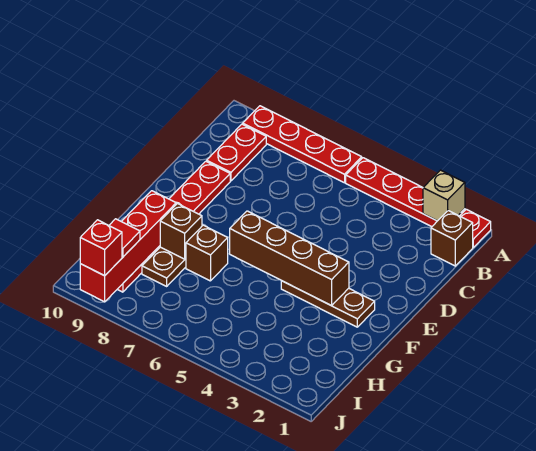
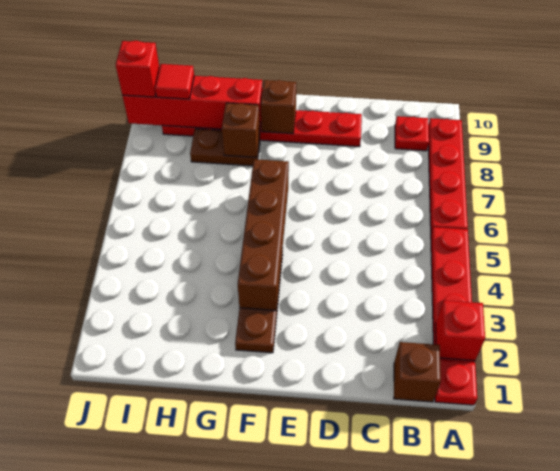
tan 1x1 brick [423,170,465,221] -> red 1x1 brick [436,300,485,361]
red 1x2 plate [207,124,266,181] -> red 1x1 plate [395,116,429,151]
brown 1x1 brick [186,225,228,281] -> brown 1x1 brick moved to [261,80,296,134]

